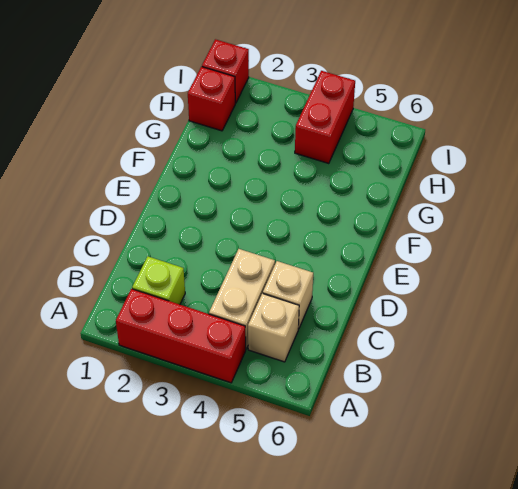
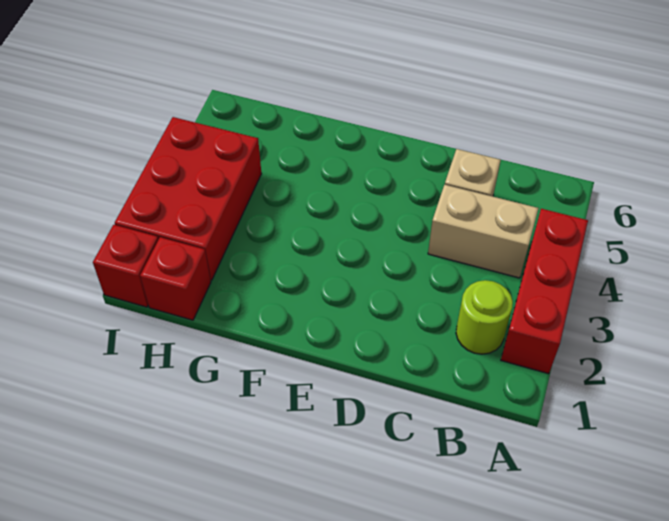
lime 1x1 brick [132,257,185,304] -> lime 1x1 round brick [456,280,513,354]
tan 1x1 brick [248,293,299,362] -> none
red 1x2 brick [295,71,355,164] -> red 2x3 brick [115,117,261,280]

